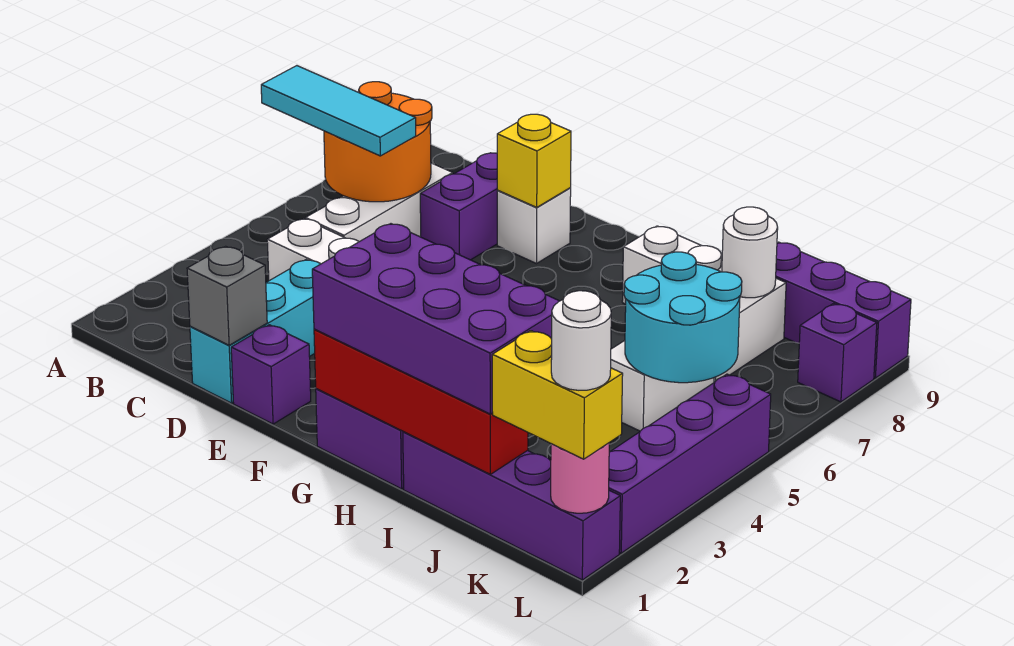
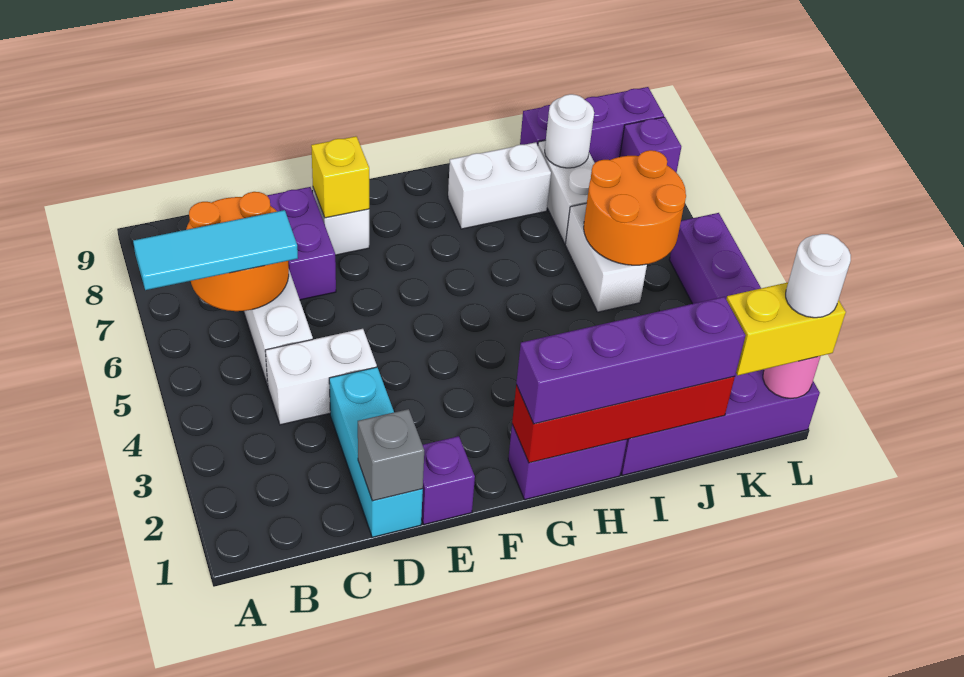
purple 2x4 brick [312,224,559,414] -> purple 1x4 brick [516,297,746,424]
cyan 2x2 round brick [624,252,742,383] -> orange 2x2 round brick [584,150,686,265]

